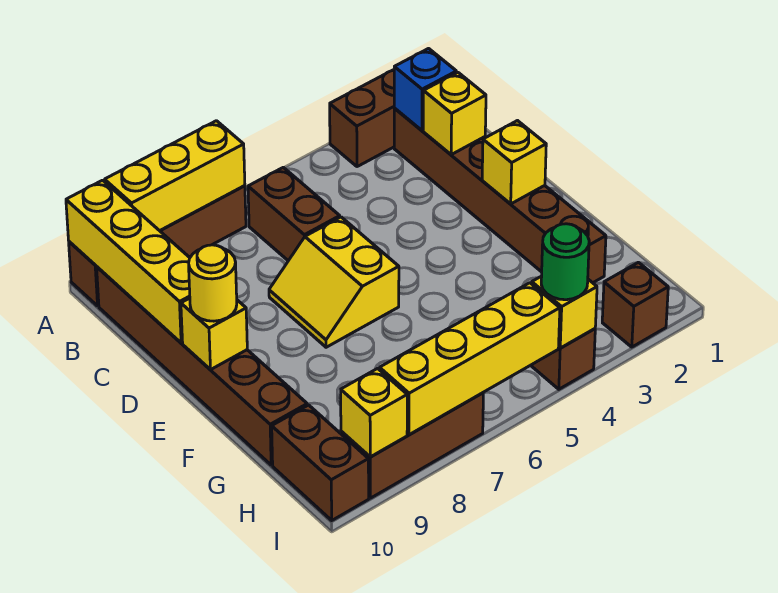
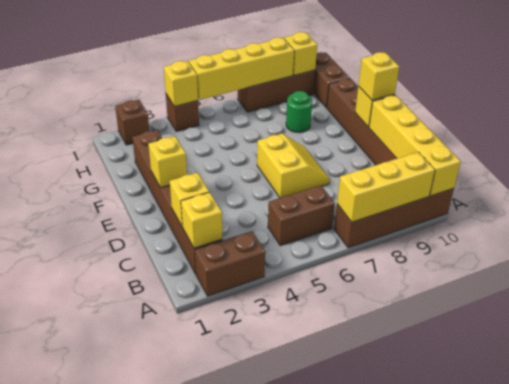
blue 1x1 brick [394,49,456,130] -> yellow 1x1 brick [181,192,222,248]
brown 1x2 brick [248,167,340,261] -> brown 1x2 brick turned to [268,185,335,246]
yellow 1x1 round brick [189,245,237,321] -> yellow 1x1 brick [358,52,399,100]
green 1x1 round brick [541,224,589,300] -> green 1x1 round brick moved to [286,91,312,133]

